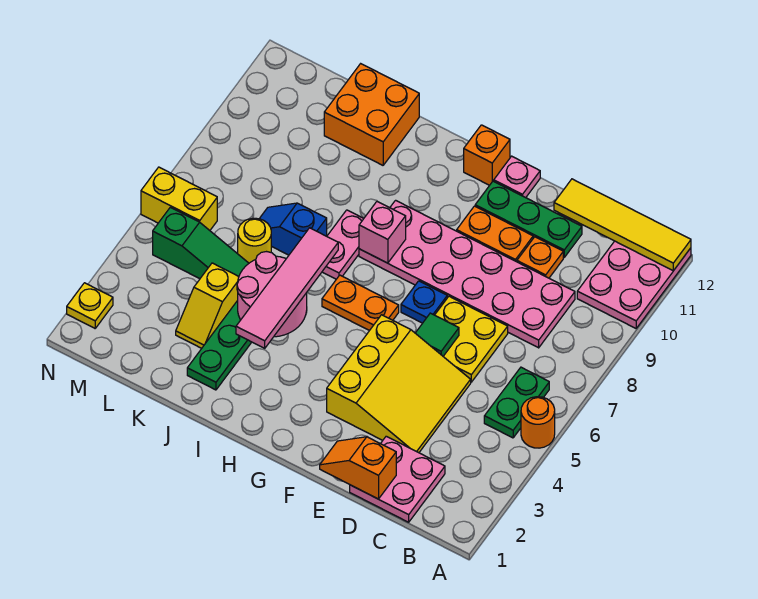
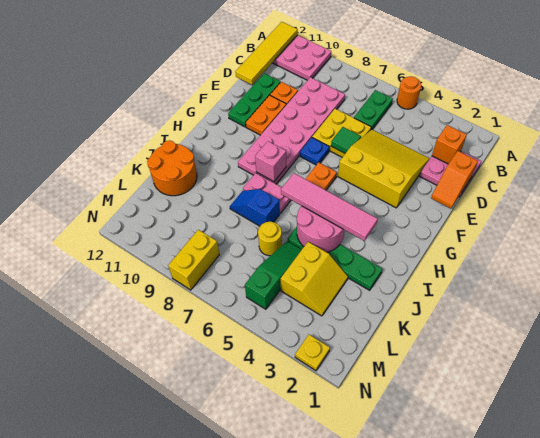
green 1x2 plate [484,367,549,438] -> green 1x2 plate turned to [354,90,393,130]
pink 1x1 plate [494,156,540,198] -> none
orange 1x1 brick [464,125,510,185] -> orange 1x1 brick moved to [432,125,467,164]
blue 1x2 slope [259,203,327,255] -> blue 1x2 slope turned to [230,189,280,226]
orange 2x2 brick [324,64,419,165] -> orange 2x2 round brick [147,140,197,196]
yellow 1x2 slope [176,263,239,348] -> yellow 2x2 slope [281,242,348,316]
yellow 1x2 brick [141,167,217,230] -> yellow 1x2 brick moved to [168,230,219,290]

